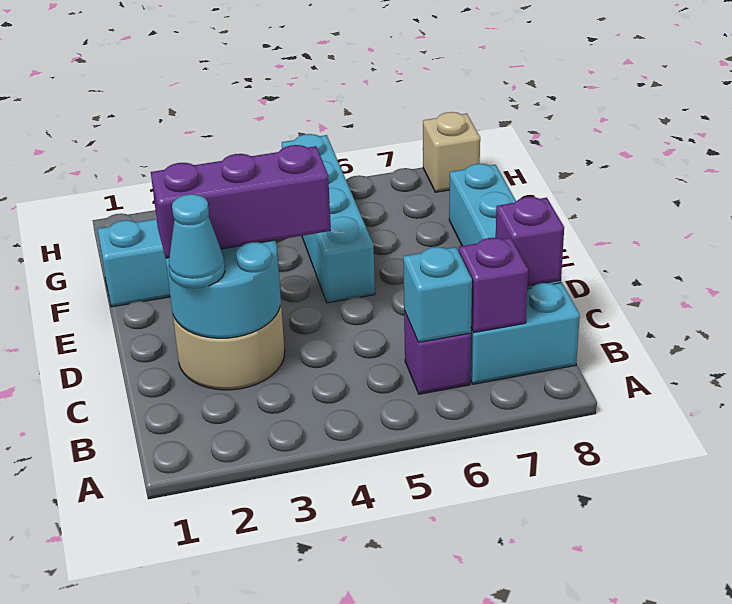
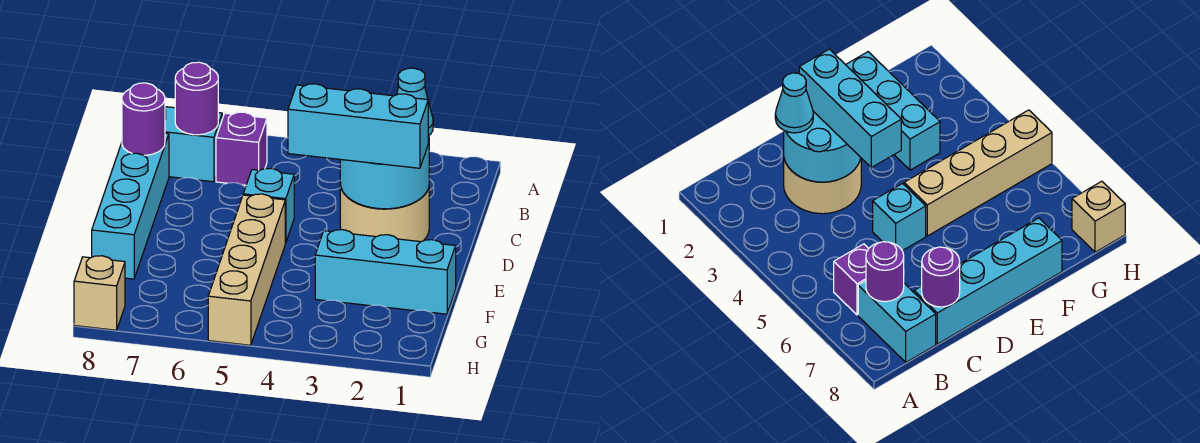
cyan 1x1 brick [403,247,472,342] -> cyan 1x1 brick moved to [243,168,294,243]
purple 1x1 brick [459,238,528,332] -> purple 1x1 round brick [175,62,218,135]
purple 1x1 brick [496,197,564,286] -> purple 1x1 round brick [122,83,165,155]
purple 1x3 brick [151,145,331,258] -> cyan 1x3 brick [288,84,428,168]
cyan 1x4 brick [282,134,375,303] -> tan 1x4 brick [208,194,285,345]

